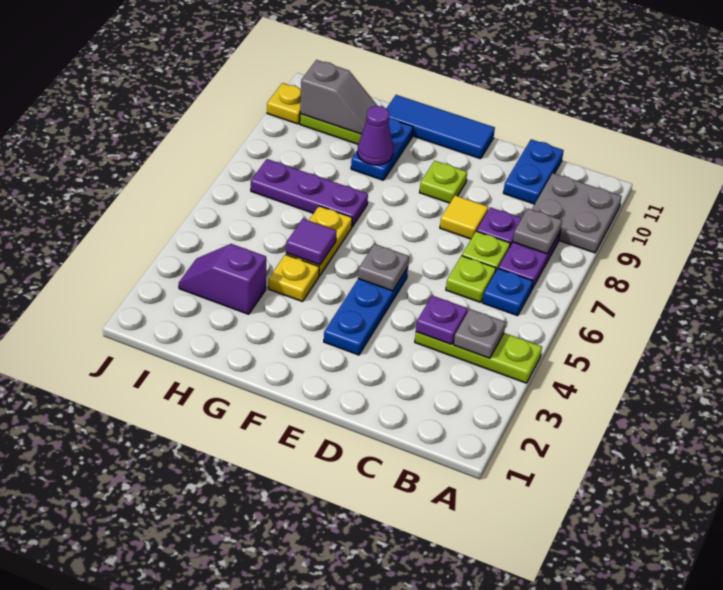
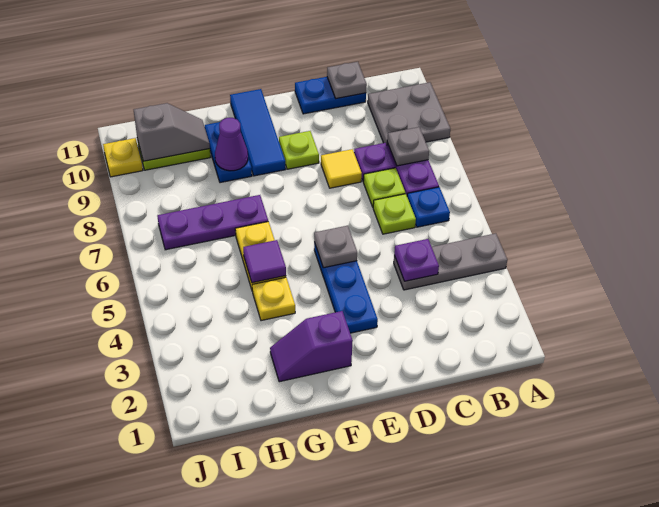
lime 1x3 plate [415,332,542,383] -> grey 1x3 plate [394,233,507,290]
grey 1x1 plate [454,309,506,358] -> grey 1x1 plate moved to [327,62,367,99]
blue 1x2 plate [503,139,564,204] -> blue 1x2 plate turned to [295,77,366,114]
blue 1x3 tile [386,95,495,159] -> blue 1x3 tile turned to [230,89,286,176]
purple 1x2 slope [179,244,266,314] -> purple 1x2 slope moved to [270,311,353,382]

